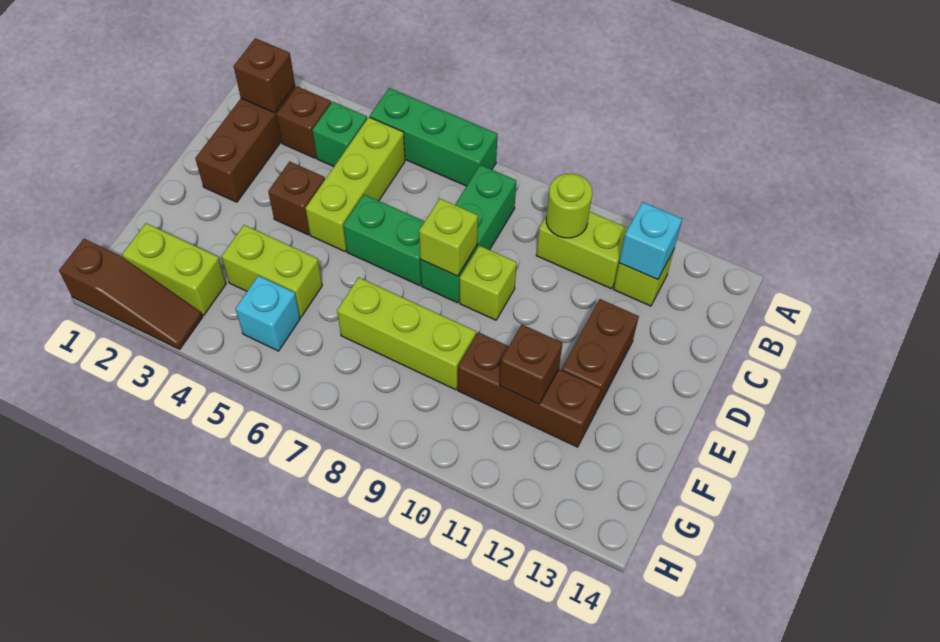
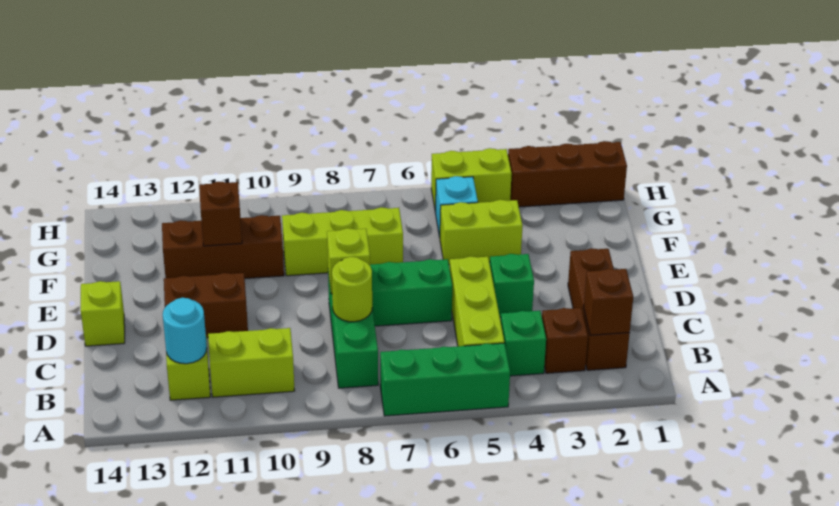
lime 1x1 round brick [546,174,592,238] -> lime 1x1 round brick moved to [332,257,372,322]
cyan 1x1 brick [619,202,682,280] -> cyan 1x1 round brick [163,298,207,364]
brown 1x1 brick [268,162,325,235] -> green 1x1 brick [490,254,534,317]
lime 1x1 brick [460,246,517,320] -> lime 1x1 brick moved to [81,281,125,346]
brown 1x2 brick [562,299,639,410] -> brown 1x2 brick turned to [164,273,248,338]
lime 1x2 brick [122,223,226,315] -> lime 1x2 brick moved to [431,148,512,212]
brown 1x3 slope [59,239,203,349] -> brown 1x3 brick [508,141,627,207]

